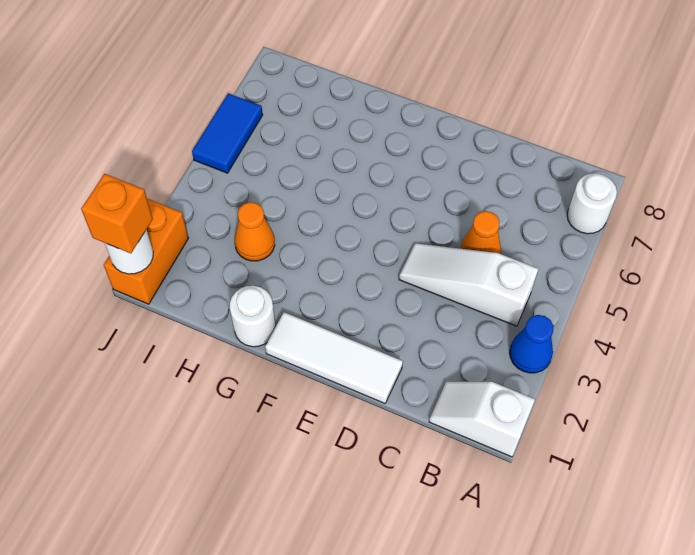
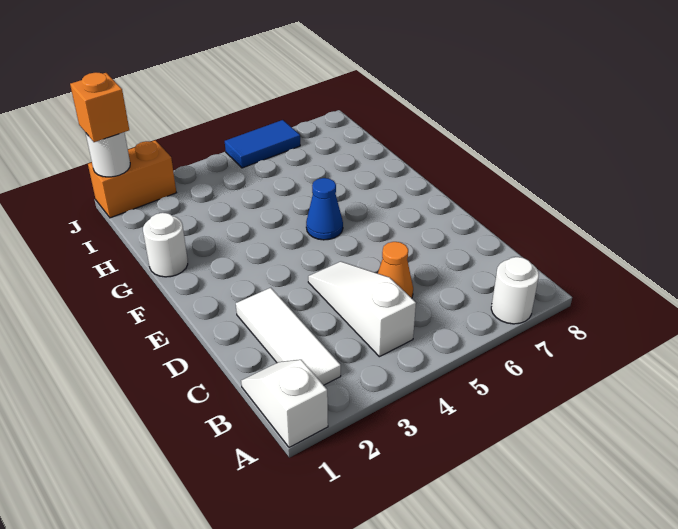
blue 1x1 cone [510,315,554,373] -> blue 1x1 cone moved to [306,178,343,240]
white 1x3 tile [265,312,403,403] -> white 1x3 tile moved to [236,288,341,385]
orange 1x1 cone [235,202,275,261] -> none

